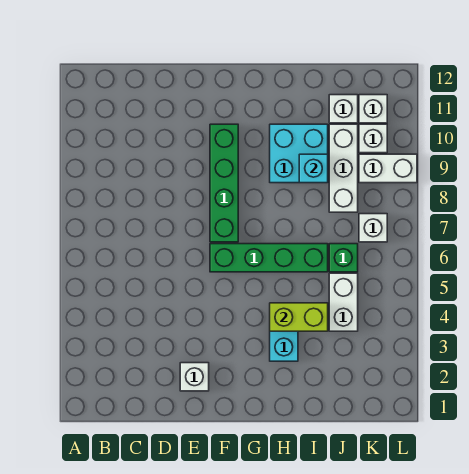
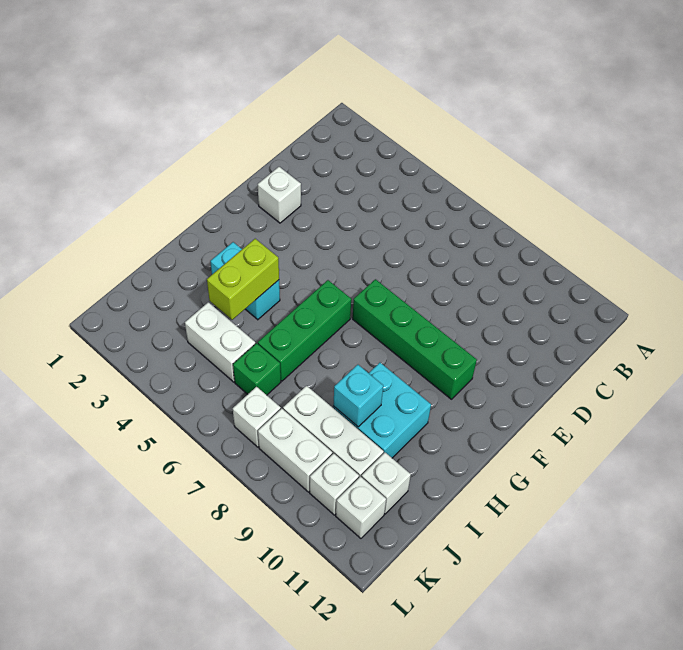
green 1x4 brick [210,244,328,272] -> green 1x3 brick [258,280,351,381]
white 1x2 brick [359,154,417,183] -> white 1x2 brick turned to [258,409,332,492]

